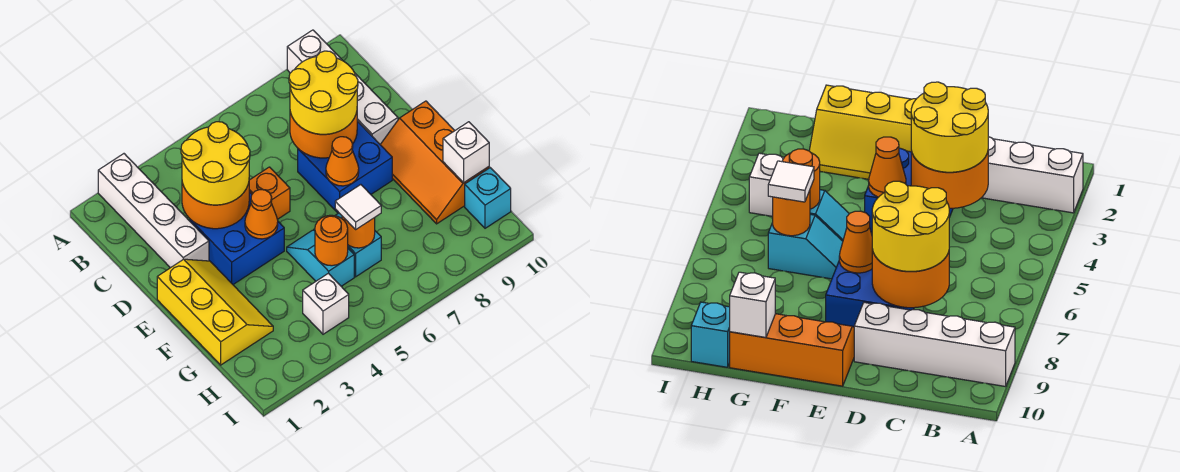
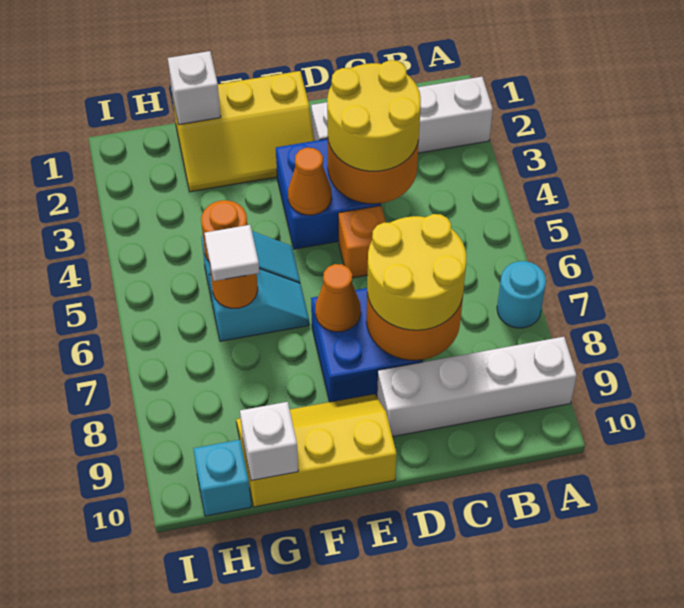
none -> cyan 1x1 round brick [497,261,546,328]
orange 2x3 slope [380,101,489,224] -> yellow 2x3 slope [236,394,397,507]
white 1x1 brick [303,273,349,334] -> white 1x1 brick moved to [168,51,221,125]

